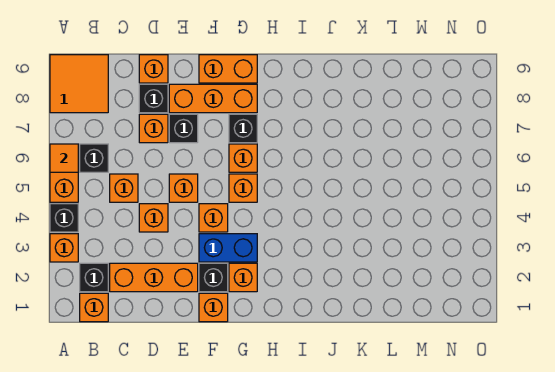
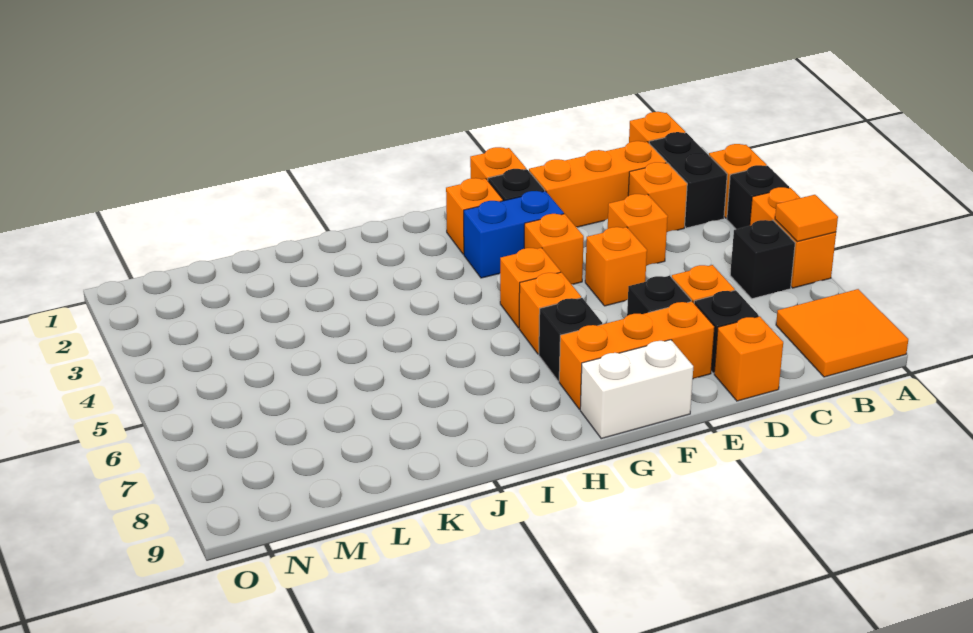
black 1x1 brick [80,263,108,292] -> black 1x2 brick [649,132,727,228]
orange 1x1 brick [110,174,138,202] -> orange 1x1 brick moved to [628,162,687,232]
orange 1x2 brick [199,55,257,83] -> white 1x2 brick [580,340,693,439]

